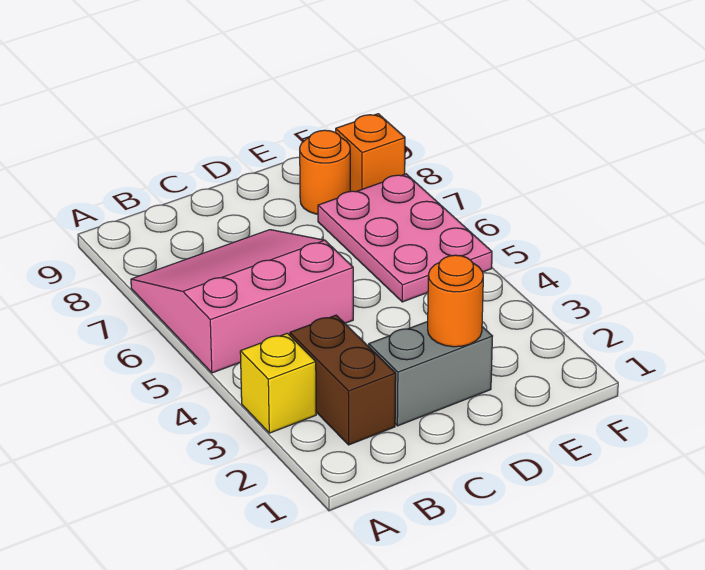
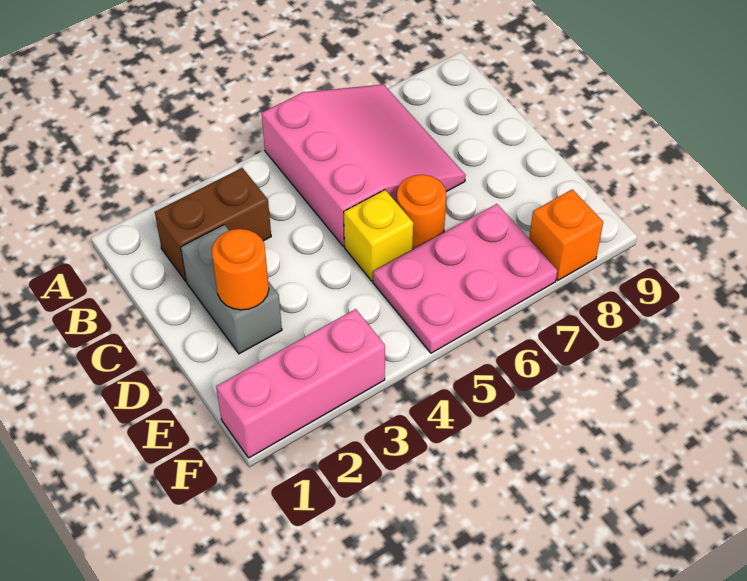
yellow 1x1 brick [240,333,316,433] -> yellow 1x1 brick moved to [344,190,413,281]
orange 1x1 round brick [300,130,350,214] -> orange 1x1 round brick moved to [397,175,446,249]
none -> pink 1x3 brick [216,309,385,458]

